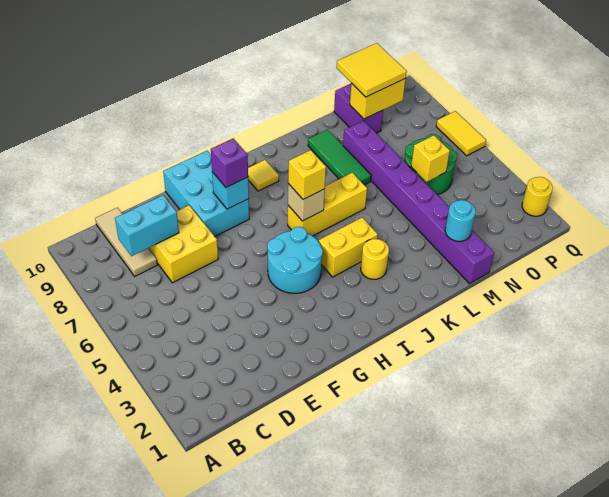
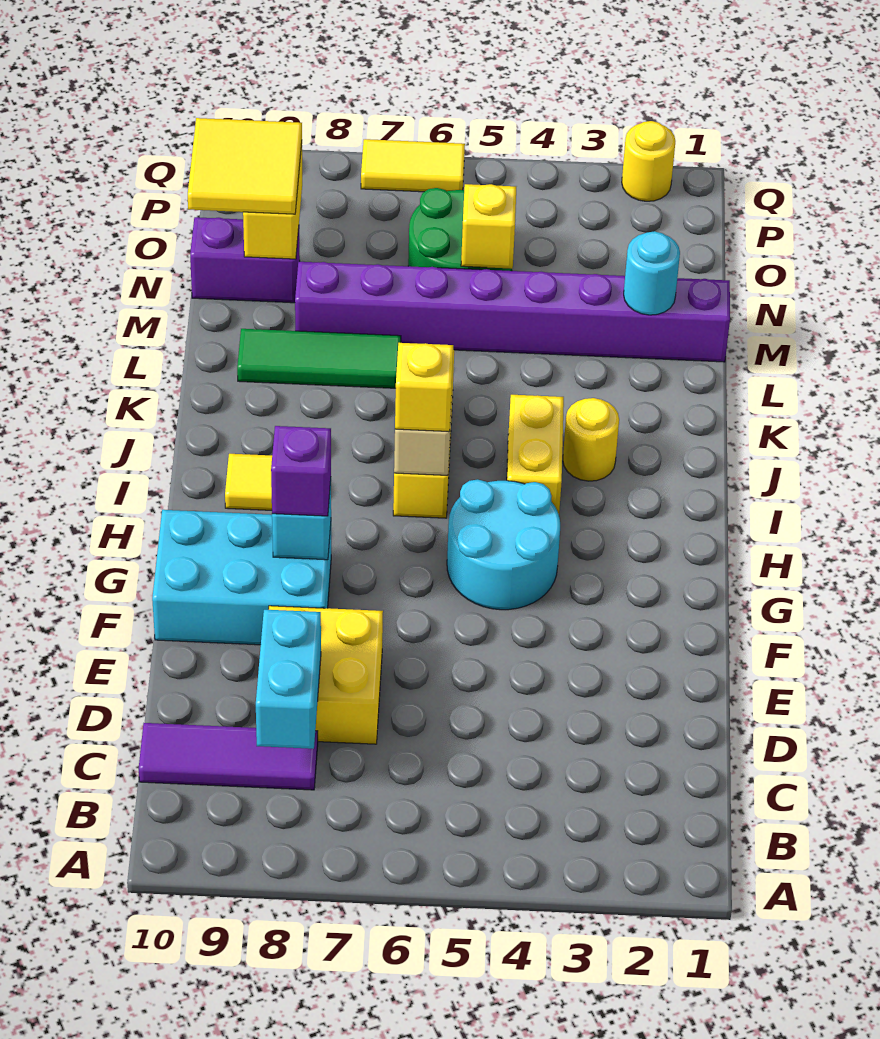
tan 1x3 tile [95,208,157,276] -> purple 1x3 tile [139,723,318,790]

